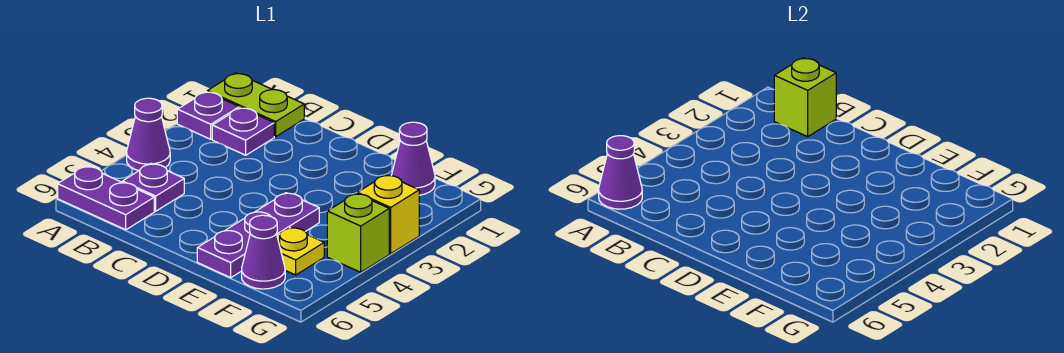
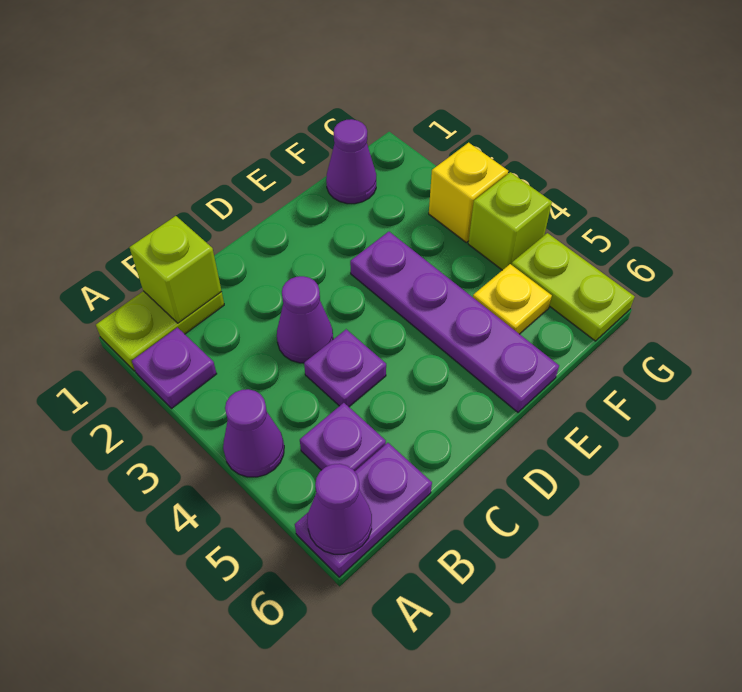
purple 1x1 plate [212,108,274,155] -> purple 1x1 plate moved to [304,329,386,407]
purple 1x3 plate [197,193,319,278] -> purple 1x4 plate [350,232,559,412]
purple 1x1 cone [242,215,285,289] -> purple 1x1 cone moved to [277,276,333,363]
none -> lime 1x2 plate [512,233,635,341]

